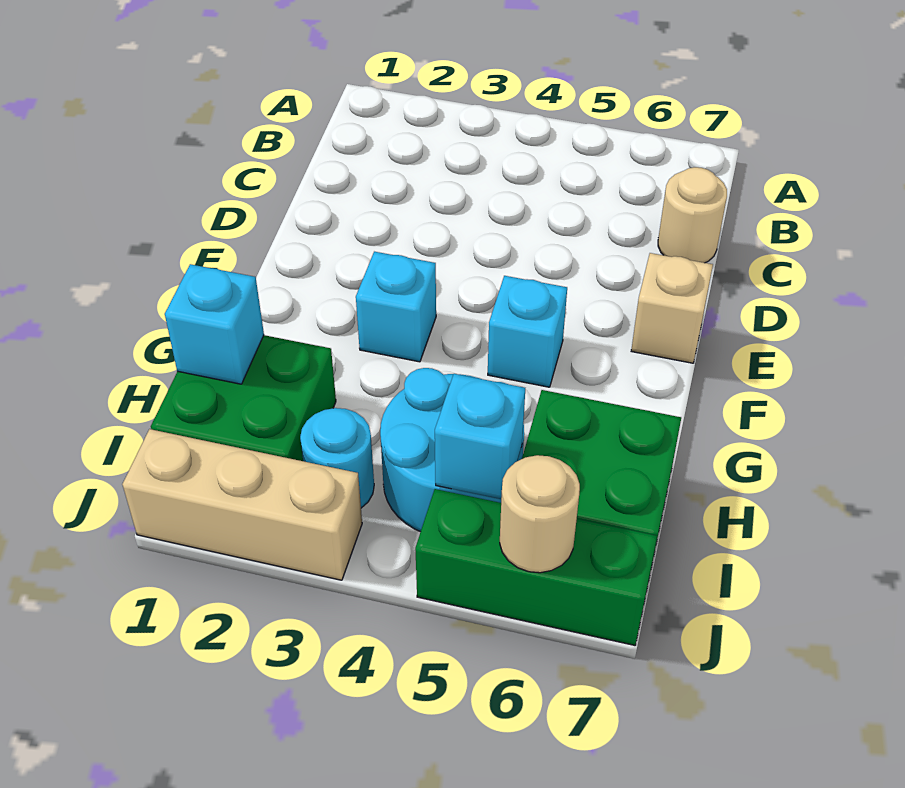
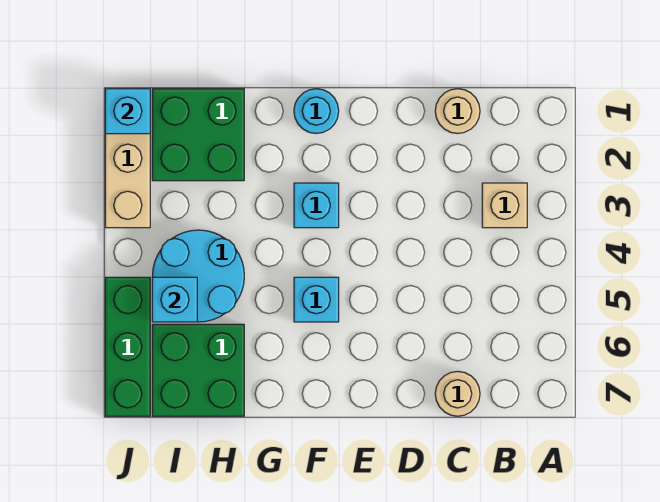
tan 1x1 brick [631,253,713,363] -> tan 1x1 brick moved to [482,183,527,228]
cyan 1x1 brick [165,264,264,384] -> cyan 1x1 brick moved to [105,89,150,134]
cyan 1x1 round brick [300,408,374,508] -> cyan 1x1 round brick moved to [294,89,339,134]
tan 1x1 round brick [500,455,580,573] -> tan 1x1 round brick moved to [435,89,480,134]

